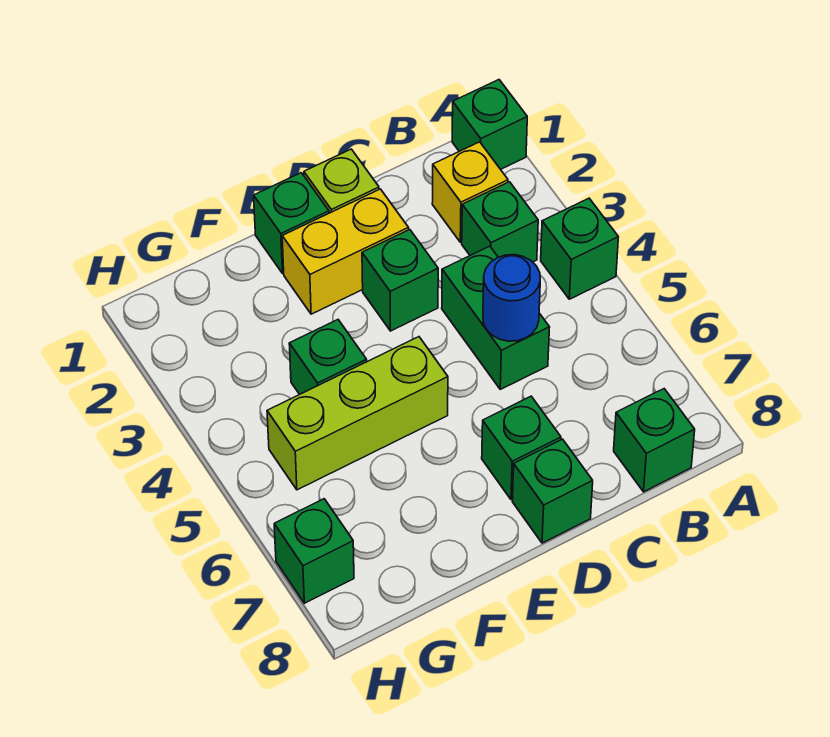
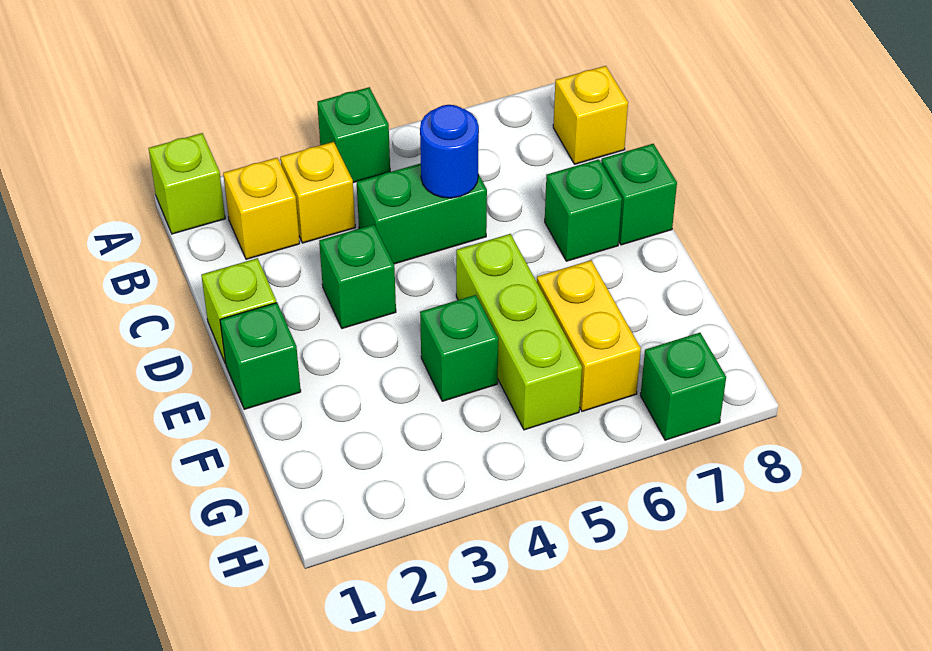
green 1x1 brick [452,80,527,169] -> lime 1x1 brick [149,133,225,234]
green 1x1 brick [462,182,538,262] -> yellow 1x1 brick [280,142,355,243]
green 1x1 brick [614,389,695,492] -> yellow 1x1 brick [553,66,628,164]
yellow 1x2 brick [282,189,409,314] -> yellow 1x2 brick moved to [537,260,641,411]

